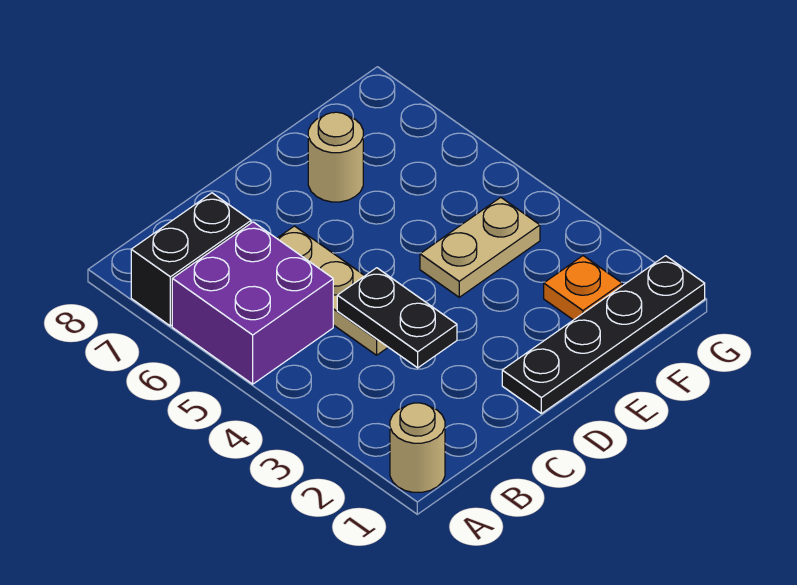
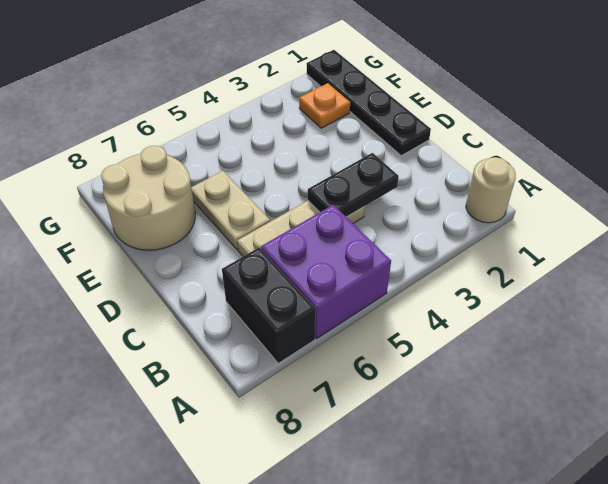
tan 1x2 plate [420,197,540,297] -> tan 1x2 plate moved to [191,171,270,249]
tan 1x1 round brick [308,112,363,202] -> tan 2x2 round brick [101,146,195,250]

